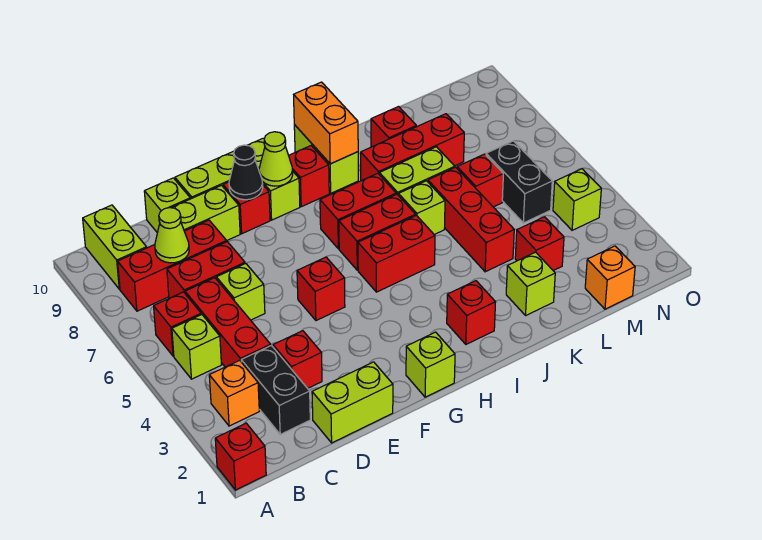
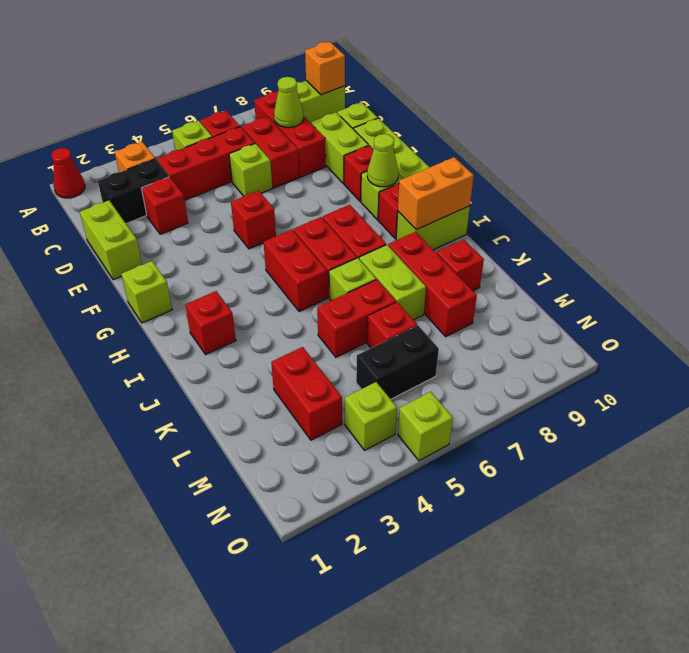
red 1x1 brick [215,423,266,490] -> red 1x1 cone [51,148,85,198]
black 1x1 cone [229,145,263,200] -> none
lime 1x1 brick [506,252,555,315] -> lime 1x1 brick moved to [398,392,453,461]
red 1x3 brick [428,167,514,272] -> red 1x2 brick [317,280,396,357]
red 1x1 brick [515,217,564,271] -> red 1x2 brick [271,347,342,440]
orange 1x1 brick [585,246,635,309] -> orange 1x1 brick moved to [305,41,345,95]

